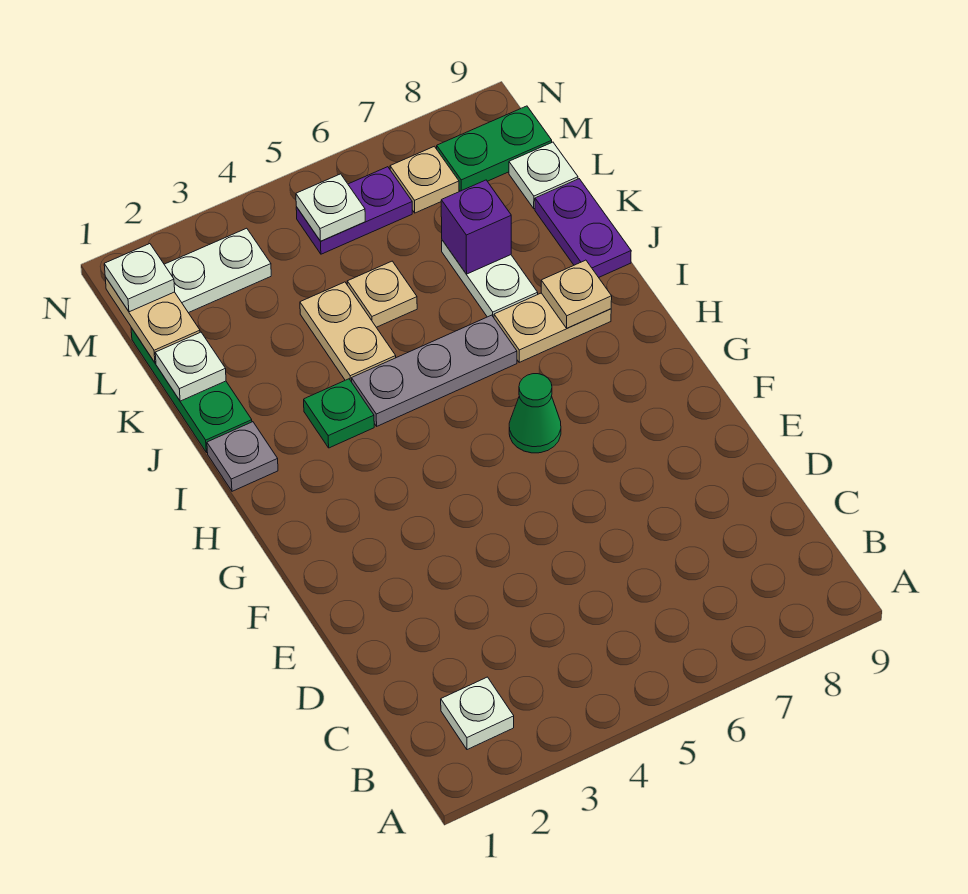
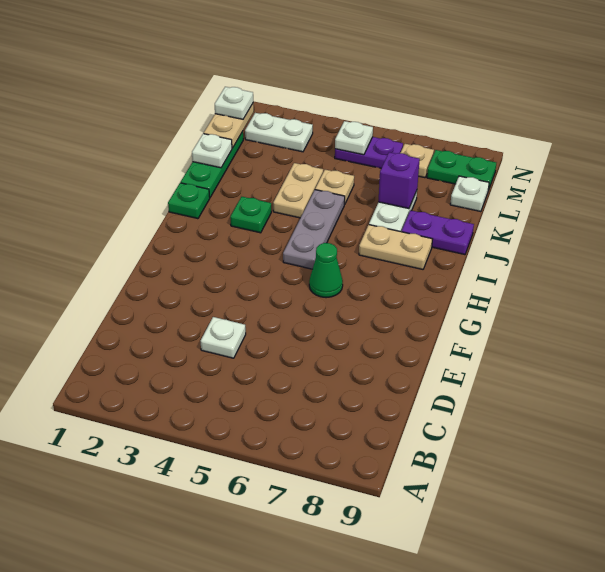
white 1x1 plate [441,677,514,750] -> white 1x1 plate moved to [201,317,246,358]
grey 1x1 plate [207,422,278,491] -> green 1x1 plate [168,183,210,219]
grey 1x3 plate [352,315,517,426] -> grey 1x3 plate turned to [283,190,345,269]
tan 1x1 plate [541,260,612,328] -> none
purple 1x2 plate [535,179,631,277] -> purple 1x2 plate turned to [402,210,474,255]

